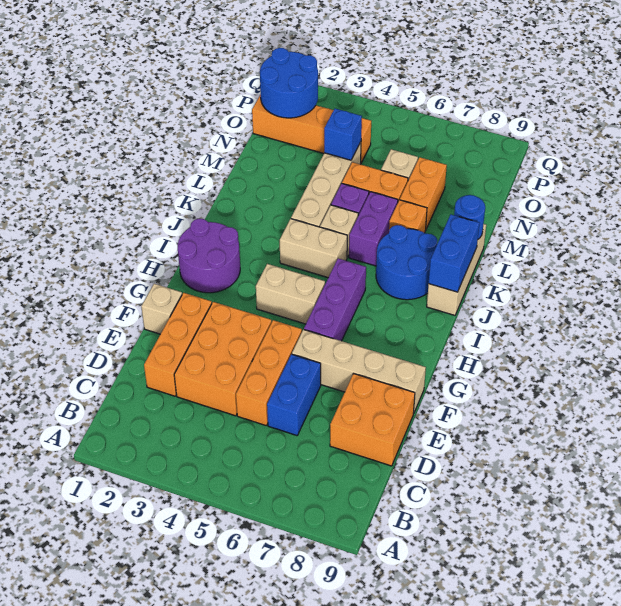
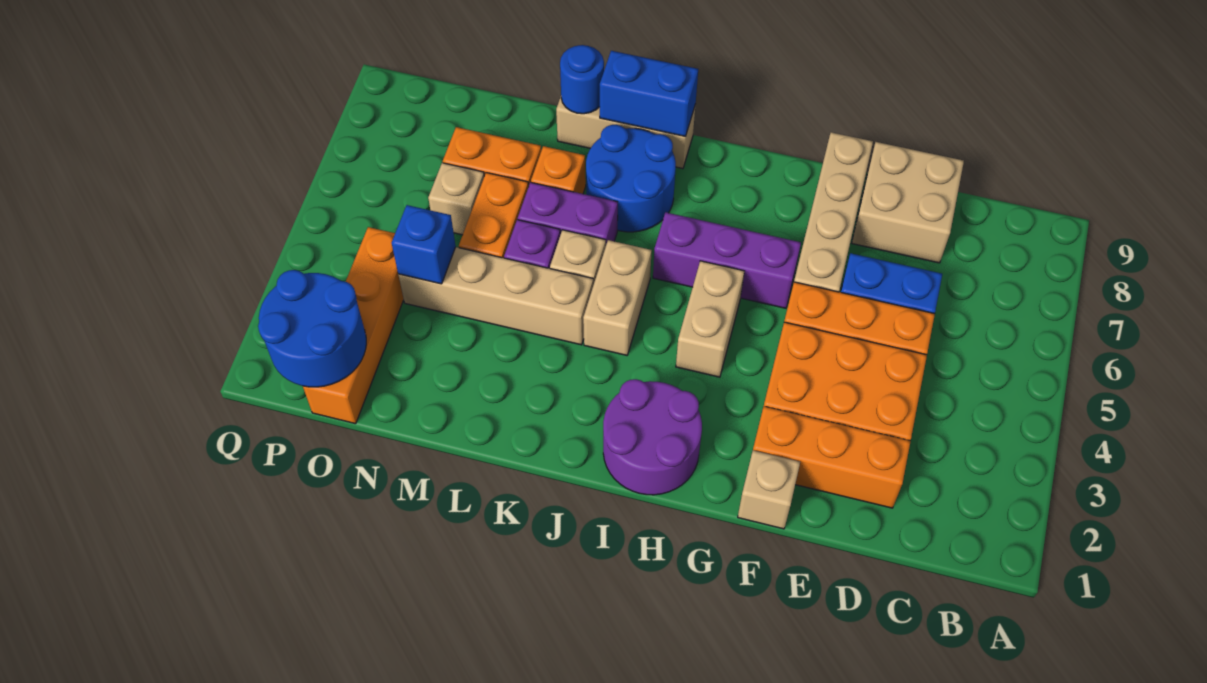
orange 2x2 brick [330,374,415,466] -> tan 2x2 brick [852,142,964,263]

